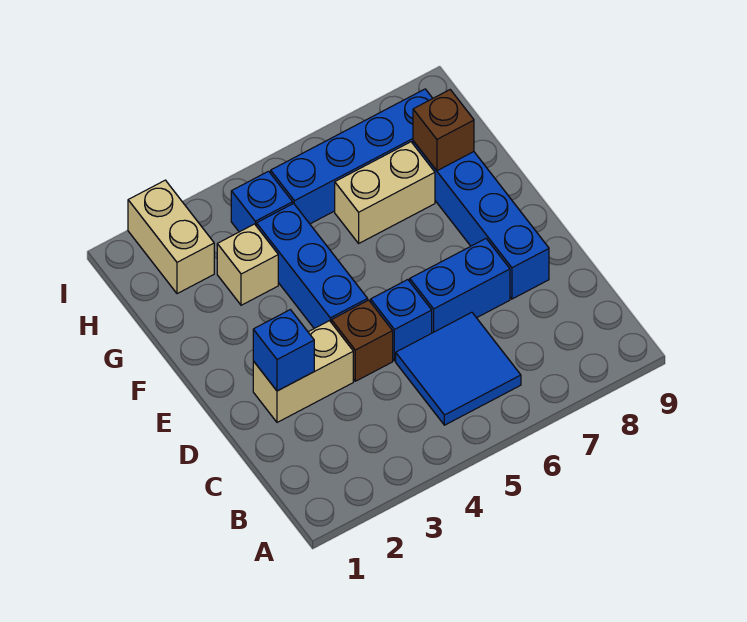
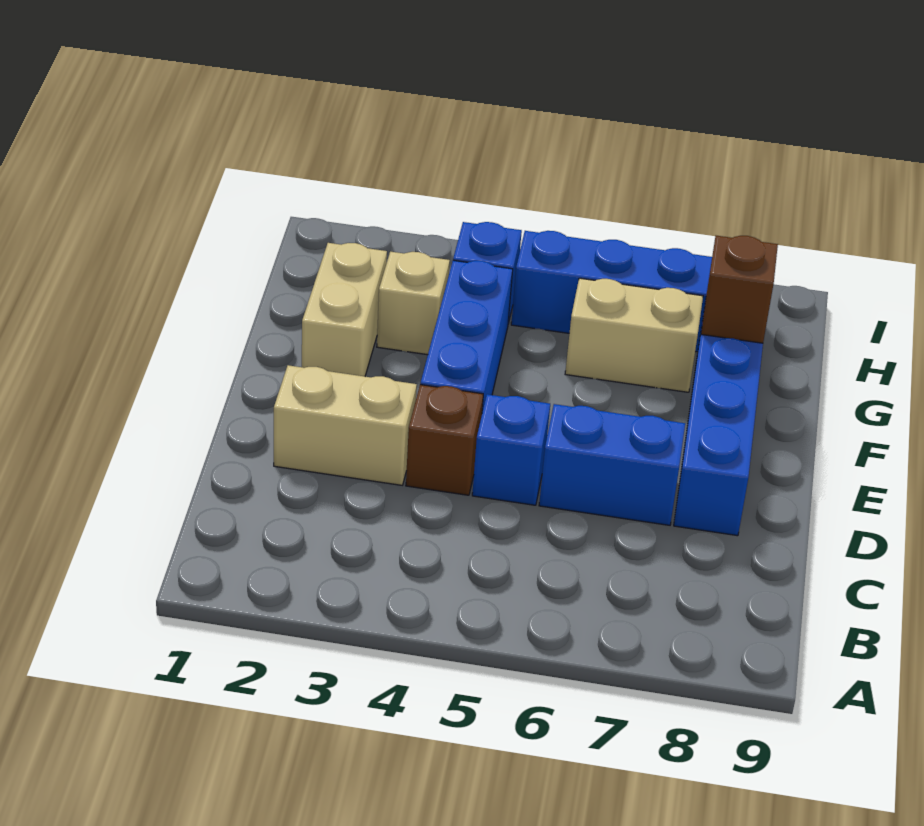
blue 2x2 tile [396,312,521,425] -> none
blue 1x1 brick [253,310,314,391] -> none
tan 1x2 brick [128,180,214,294] -> tan 1x2 brick moved to [302,243,387,376]

